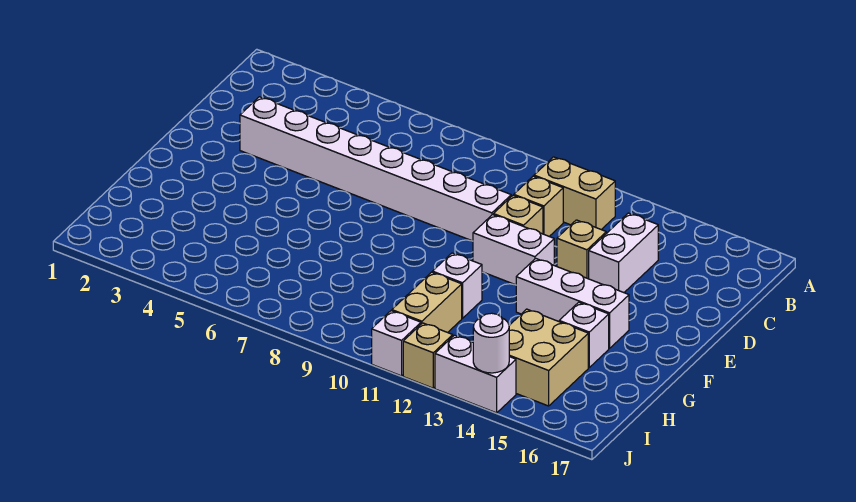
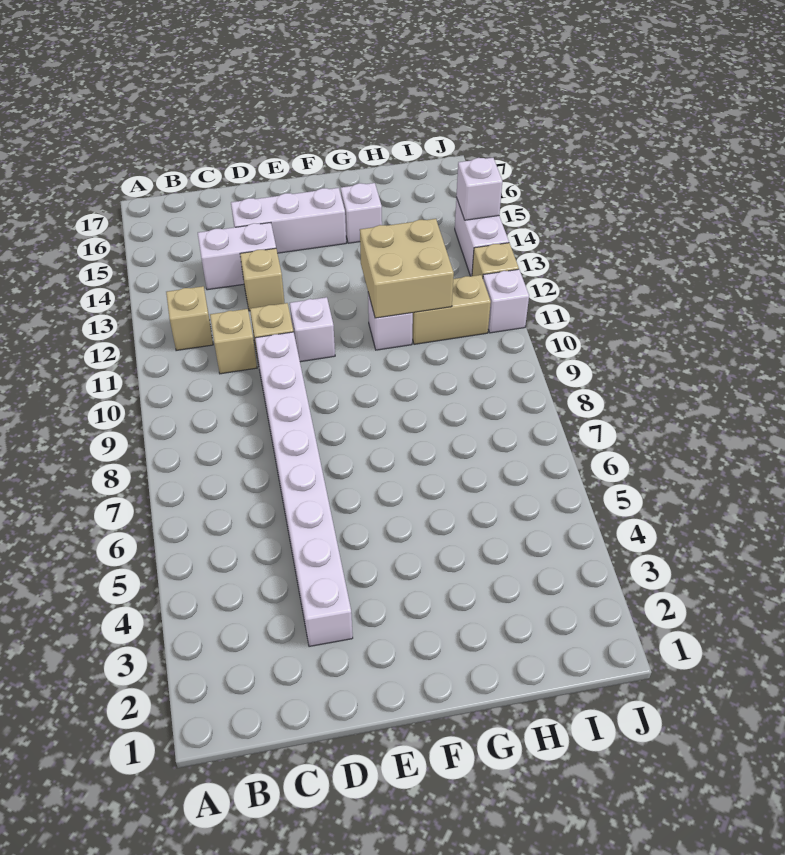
tan 1x2 brick [534,157,615,230] -> tan 1x1 brick [166,286,213,351]
white 1x2 brick [473,215,554,285] -> white 1x1 brick [290,297,335,362]
white 1x3 brick [516,258,629,348] -> white 1x3 brick turned to [231,188,346,253]
tan 2x2 brick [509,309,588,406] -> tan 2x2 brick moved to [360,219,454,318]
white 1x1 round brick [473,313,509,373] -> white 1x1 brick [456,158,502,220]

